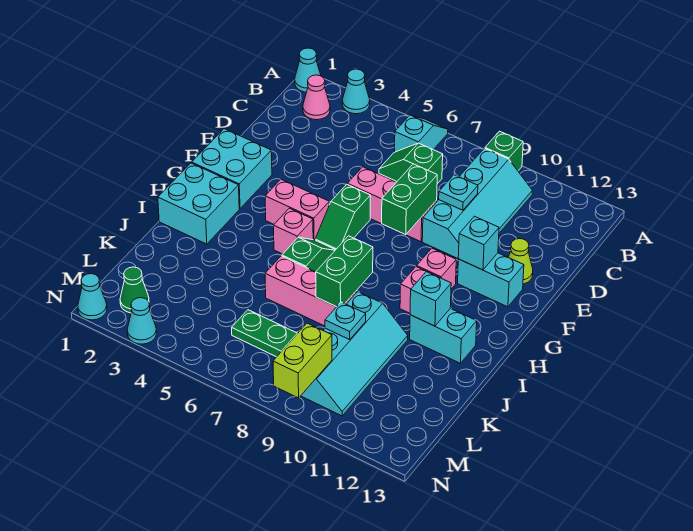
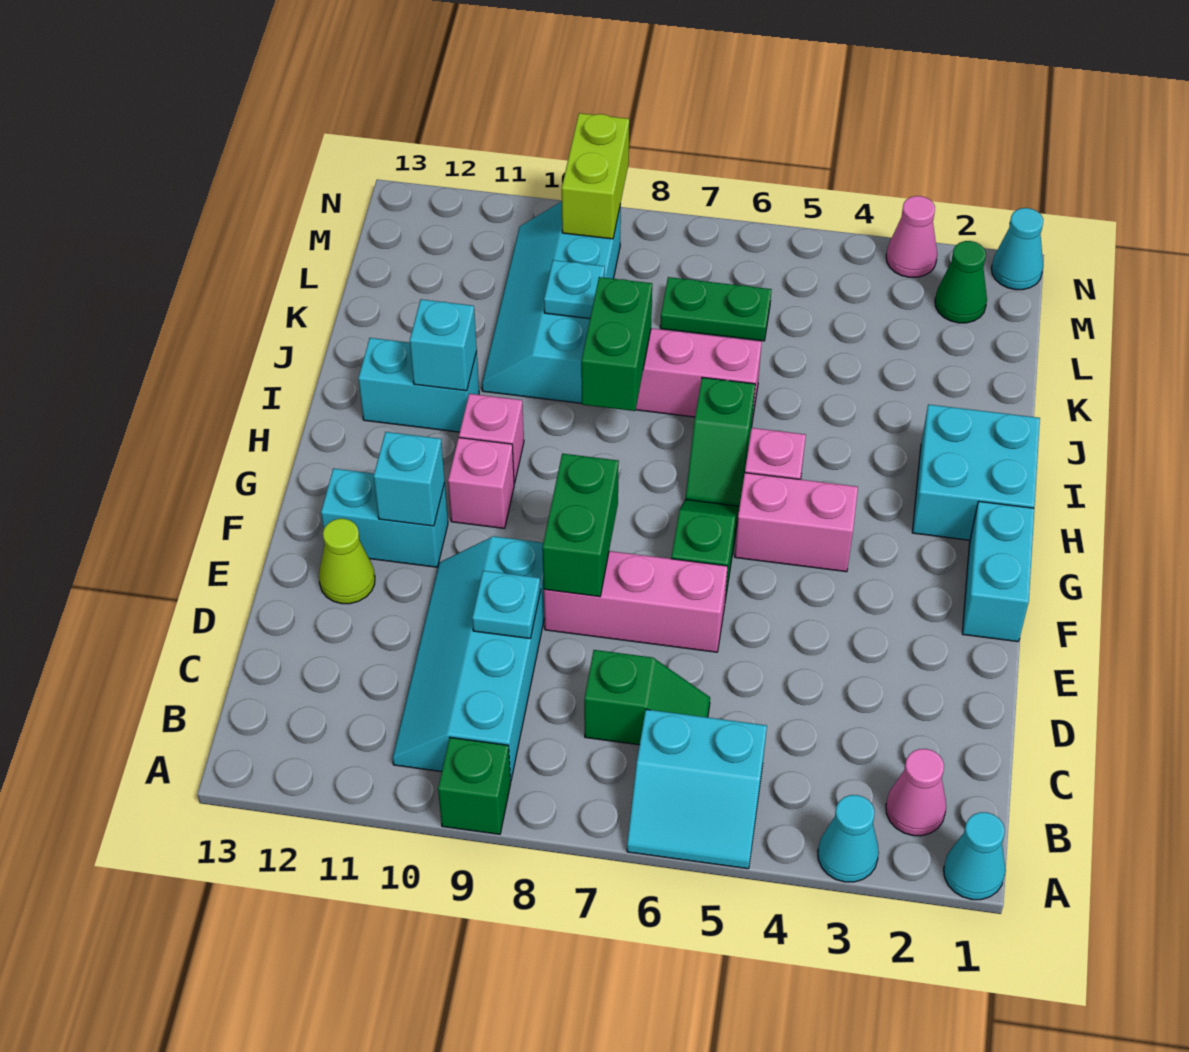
cyan 1x2 slope [395,115,448,152] -> cyan 2x2 slope [627,709,767,869]
cyan 2x2 brick [192,129,272,209] -> cyan 1x2 brick [962,501,1034,642]
cyan 1x1 cone [127,298,157,344] -> pink 1x1 cone [886,196,937,277]

